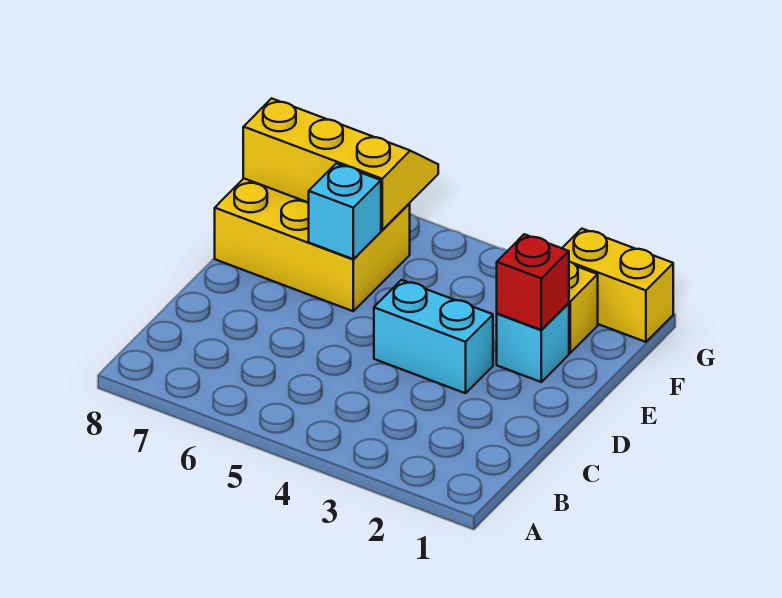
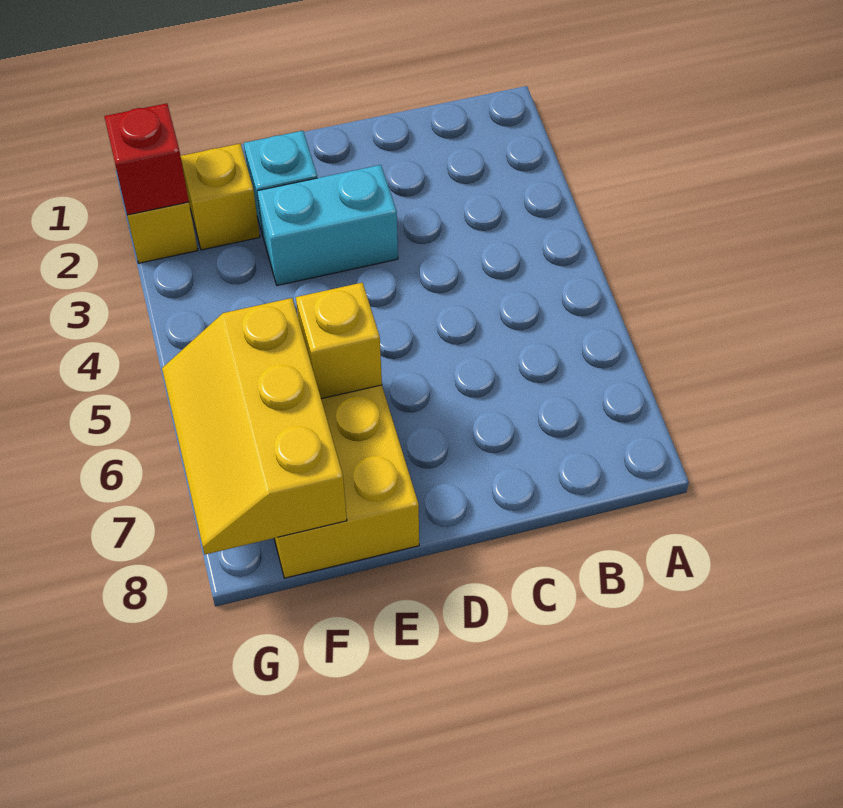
cyan 1x2 brick [374,280,493,393] -> cyan 1x2 brick turned to [257,165,398,286]
red 1x1 brick [497,234,569,330] -> red 1x1 brick moved to [104,103,189,215]
cyan 1x1 brick [309,164,381,259] -> yellow 1x1 brick [296,283,382,399]

